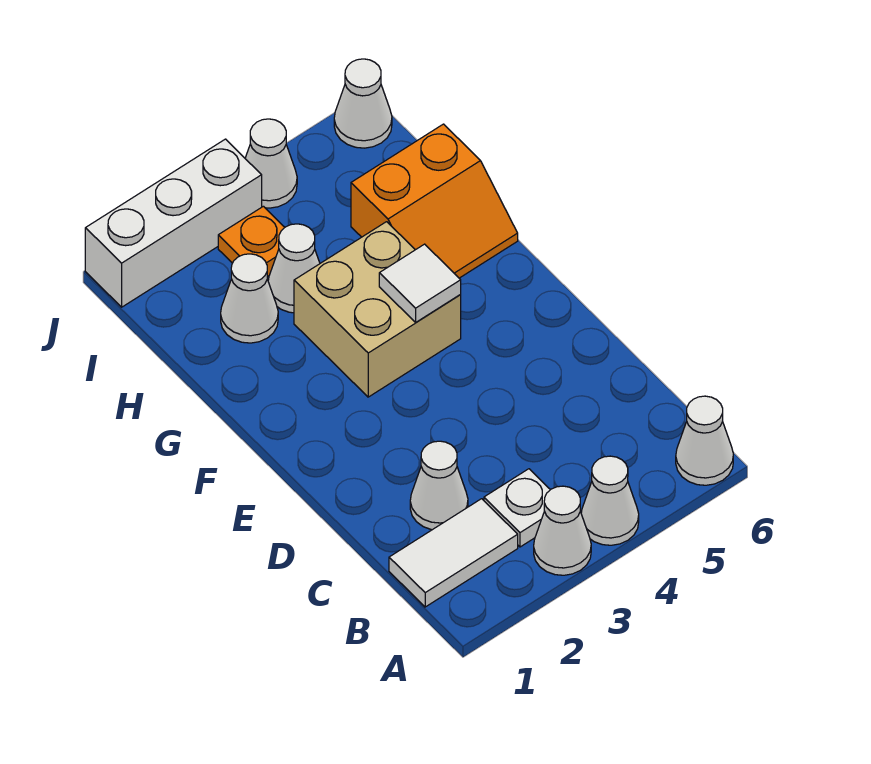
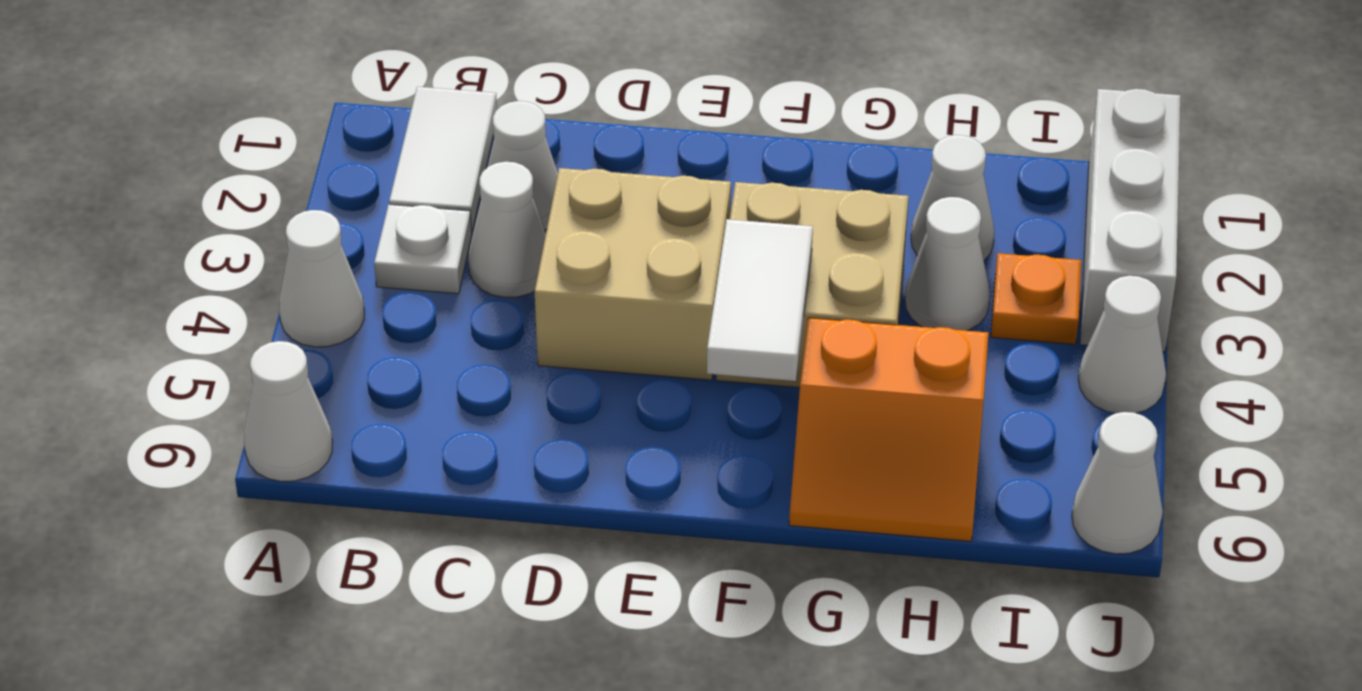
white 1x1 cone [534,486,591,575] -> white 1x1 cone moved to [469,162,546,298]
none -> tan 2x2 brick [535,168,731,380]
white 1x1 tile [379,244,461,322] -> white 1x2 tile [707,219,813,381]
orange 2x2 slope [351,124,518,278] -> orange 2x2 slope turned to [789,318,988,541]

